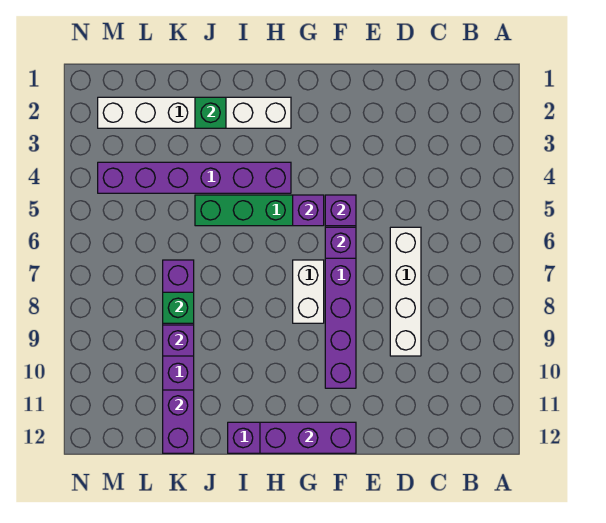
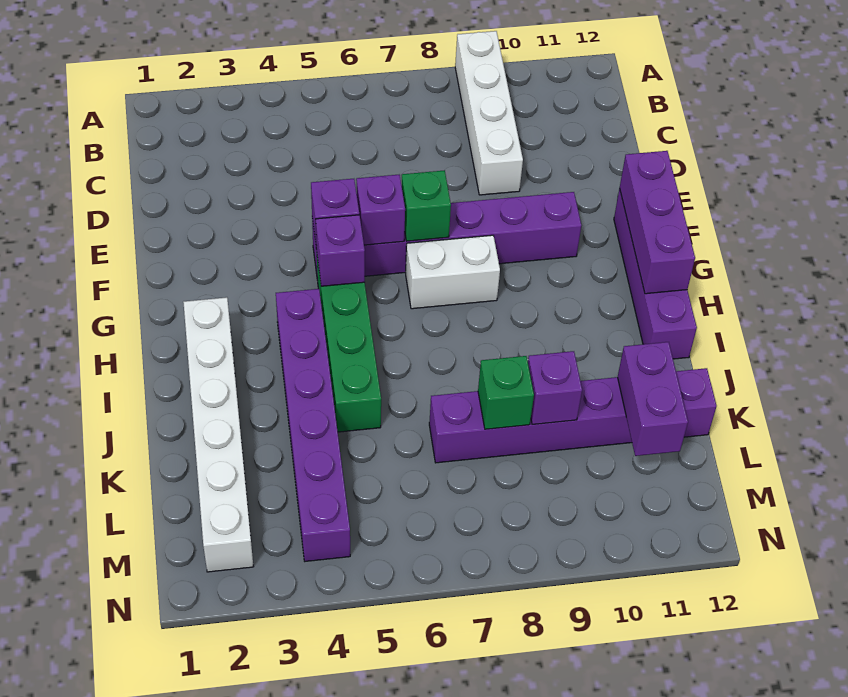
white 1x4 brick [390,227,421,356] -> white 1x4 brick turned to [455,31,523,195]
green 1x1 brick [195,97,226,128] -> green 1x1 brick moved to [402,170,451,241]
purple 1x2 brick [163,390,194,453] -> purple 1x2 brick turned to [618,342,688,456]

